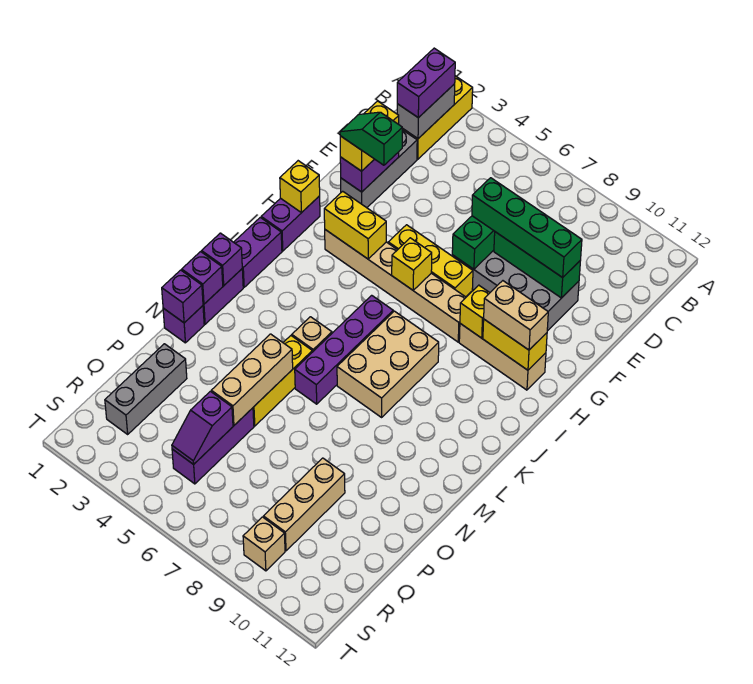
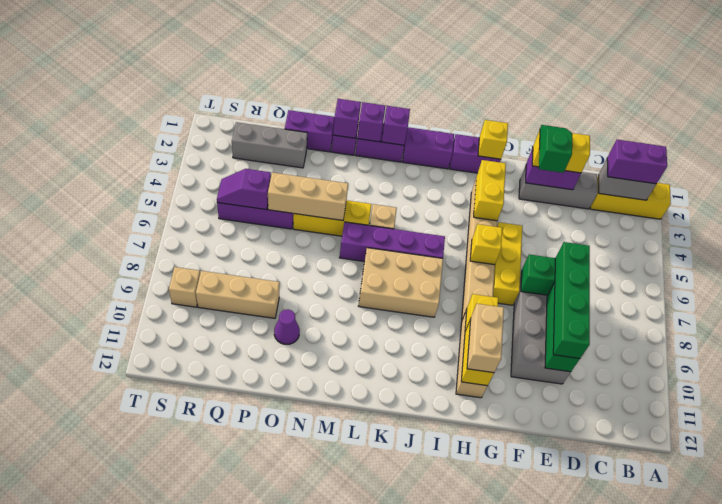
none -> purple 1x2 brick [285,110,334,152]
none -> purple 1x1 cone [274,309,300,344]

